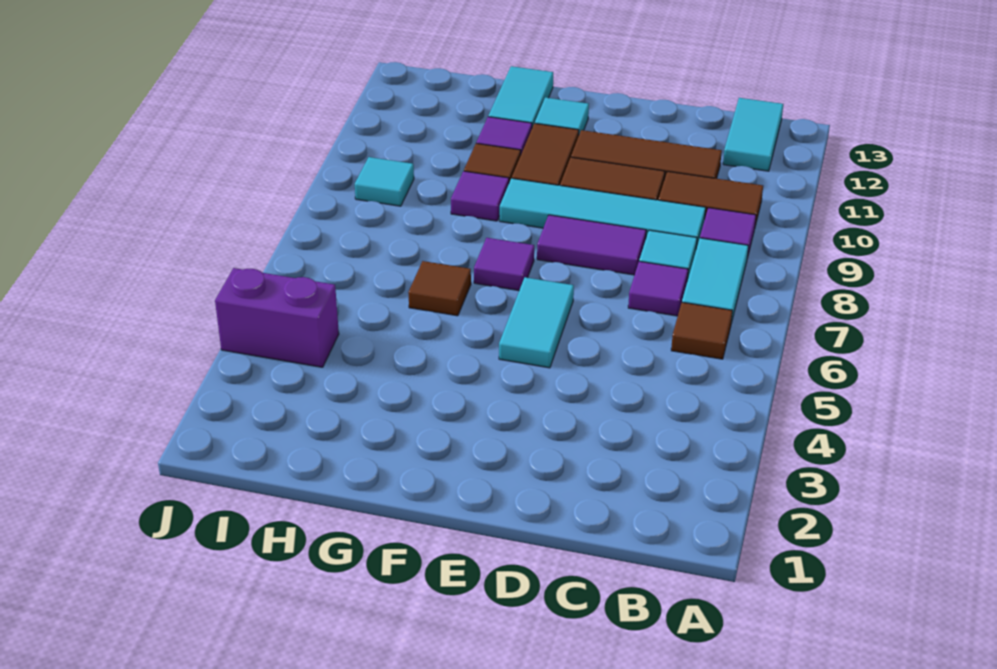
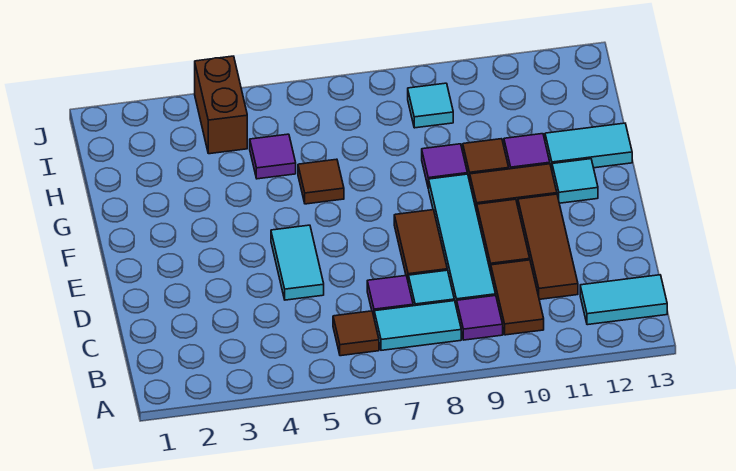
purple 1x2 tile [537,215,646,275] -> brown 1x2 tile [394,210,447,280]
cyan 1x2 tile [499,277,574,368] -> cyan 1x2 tile turned to [271,225,324,300]
purple 1x1 tile [474,238,534,291] -> purple 1x1 tile moved to [250,134,296,179]
purple 1x2 brick [215,268,339,367] -> brown 1x2 brick [195,56,247,154]

